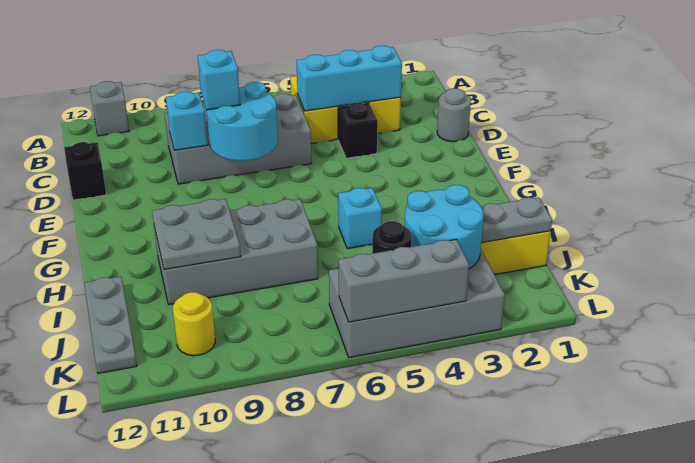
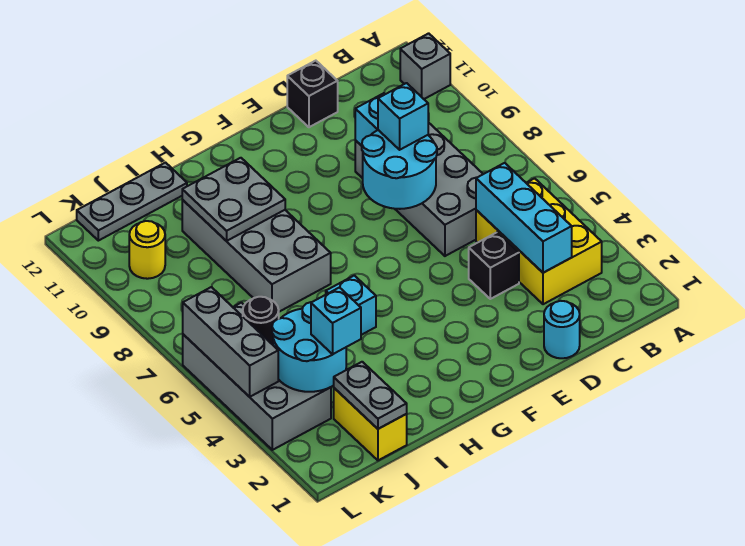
grey 1x1 round brick [437,89,471,142] -> cyan 1x1 round brick [544,301,580,358]
none -> cyan 1x1 brick [311,288,361,354]

